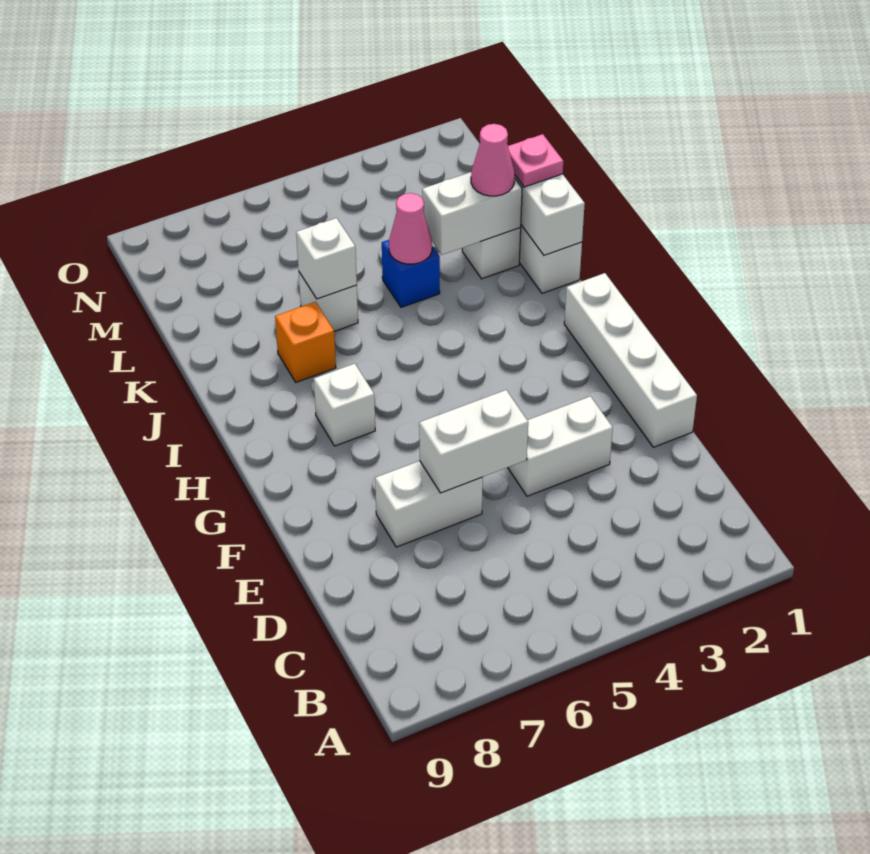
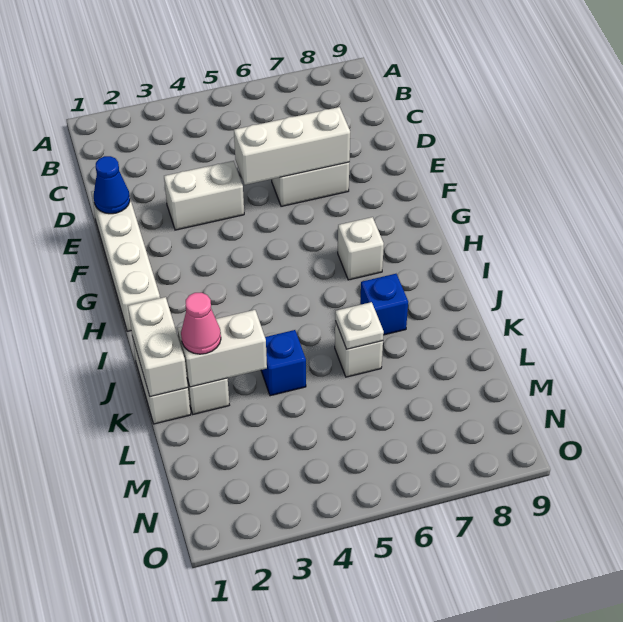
none -> blue 1x1 cone [94,156,130,214]
white 1x2 brick [419,390,528,493] -> white 1x3 brick [234,107,350,185]
orange 1x1 brick [275,302,336,382] -> blue 1x1 brick [360,274,408,335]
pink 1x1 plate [508,134,563,187] -> none
pink 1x1 cone [389,193,432,264] -> none
white 1x1 brick [296,218,357,299] -> white 1x1 plate [335,302,384,349]

